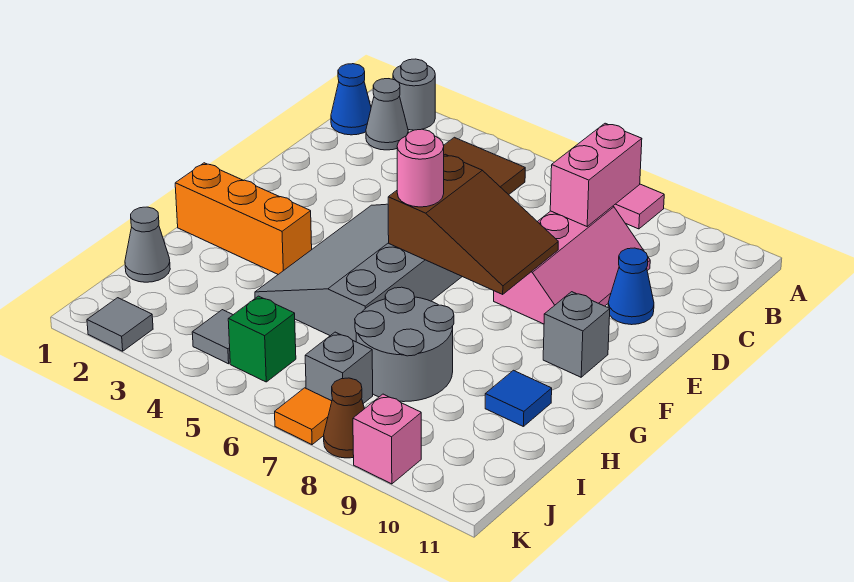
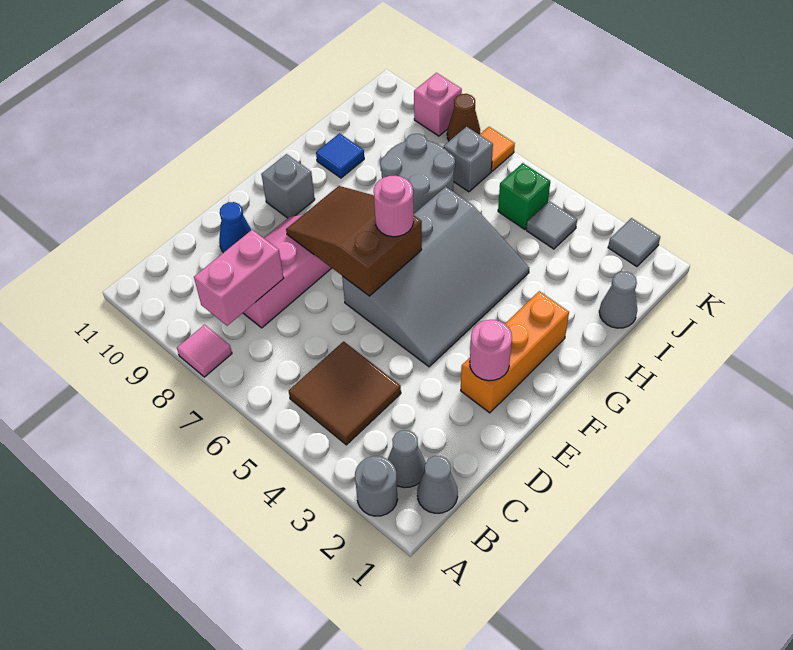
blue 1x1 cone [331,64,371,135] -> grey 1x1 cone [417,456,458,513]
none -> pink 1x1 round brick [470,320,512,381]
orange 1x3 brick [175,163,312,274] -> orange 1x3 brick turned to [461,291,569,413]

